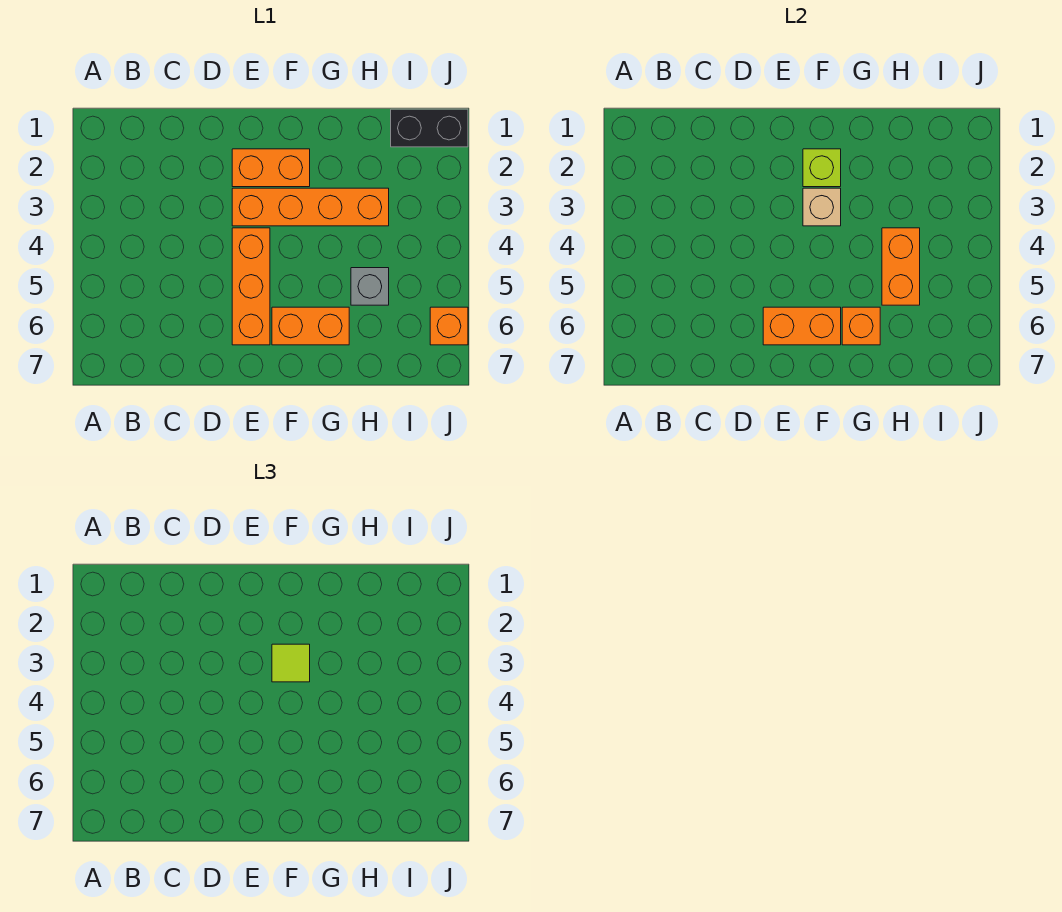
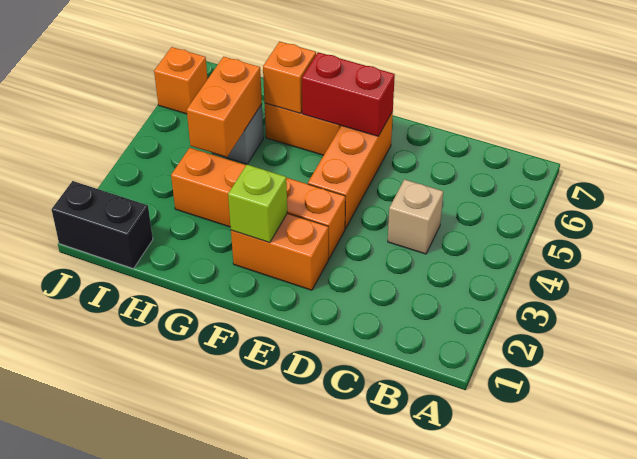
orange 1x2 brick [763,307,841,345] -> red 1x2 brick [302,52,395,136]
tan 1x1 brick [803,188,841,226] -> tan 1x1 brick moved to [388,179,443,254]
lime 1x1 tile [272,644,310,682] -> none

